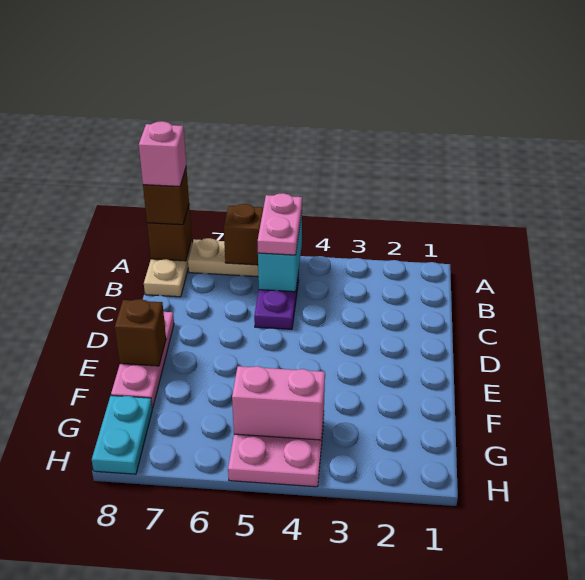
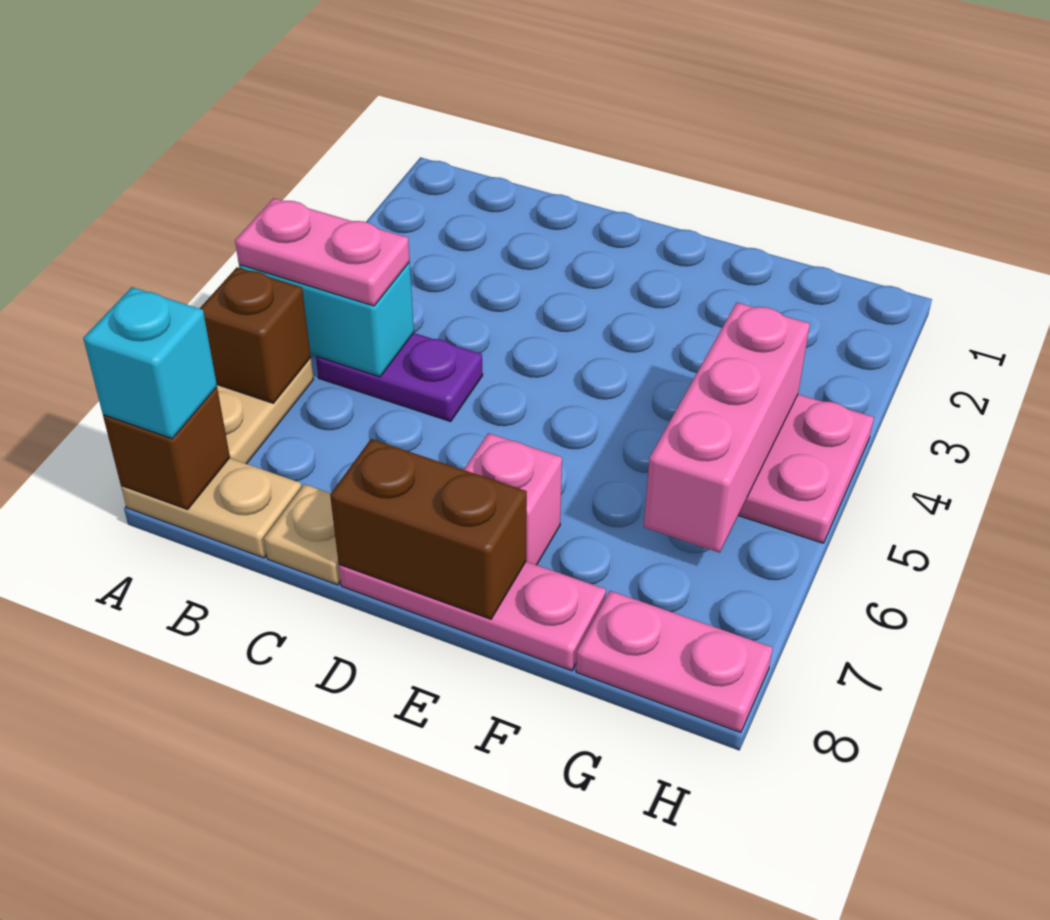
brown 1x1 brick [143,168,189,225] -> cyan 1x1 brick [83,287,217,439]
pink 1x1 brick [139,121,186,186] -> pink 1x1 brick moved to [464,433,562,565]
none -> tan 1x1 plate [264,484,341,585]
brown 1x1 brick [115,299,166,366] -> brown 1x2 brick [330,439,527,619]
pink 1x2 brick [232,366,325,440] -> pink 1x3 brick [644,303,810,553]
cyan 1x2 plate [92,396,152,474] -> pink 1x2 plate [576,591,773,733]

